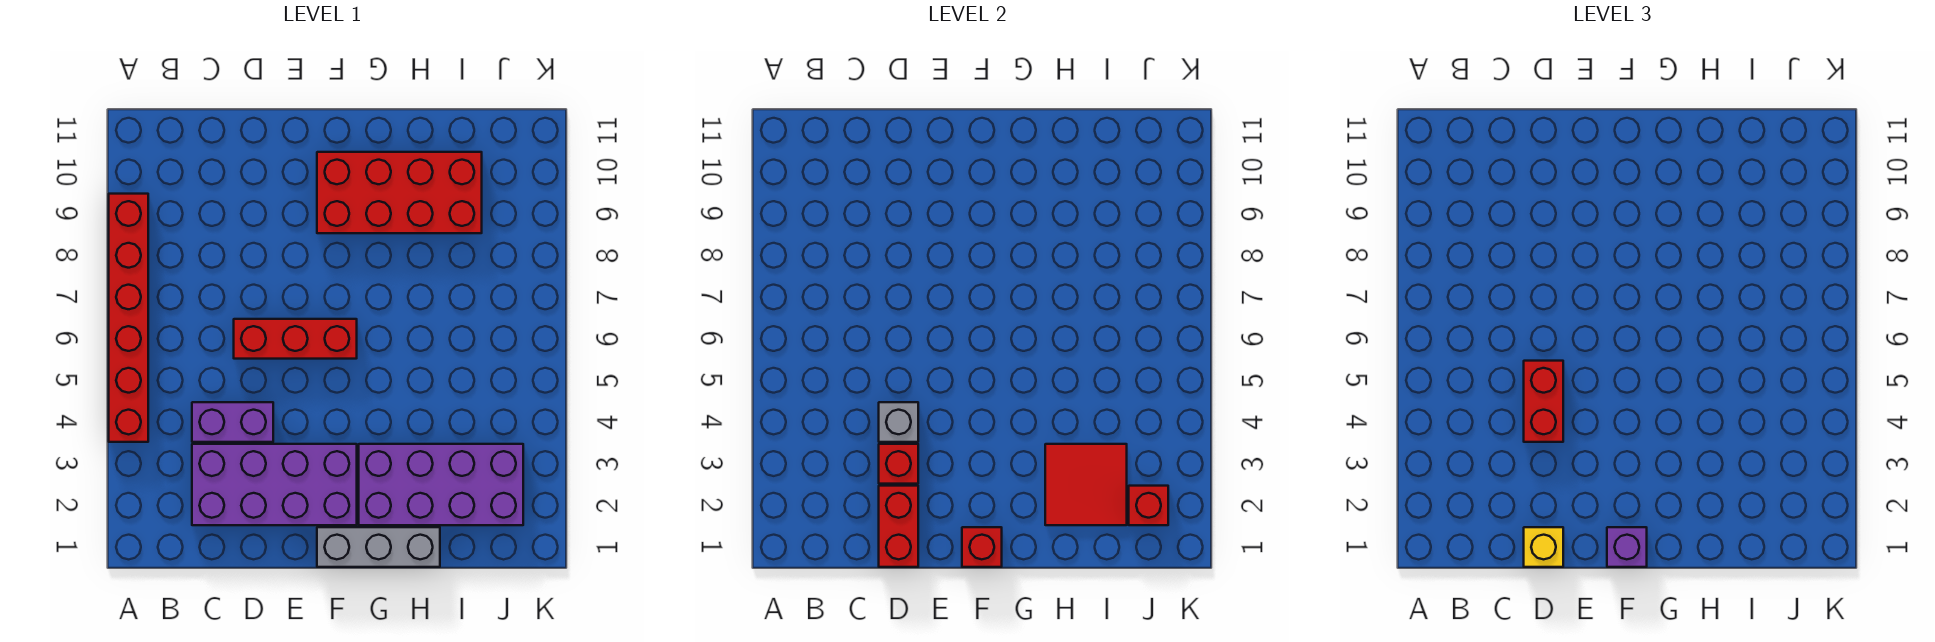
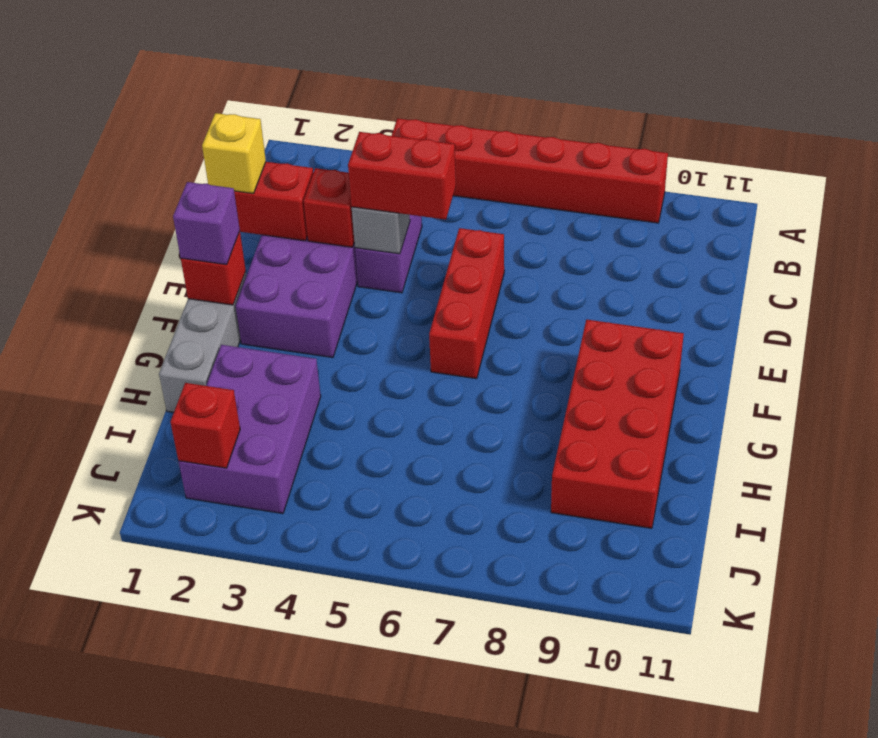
purple 2x4 brick [359,444,523,525] -> purple 2x3 brick [179,345,321,514]
red 2x2 tile [1045,444,1127,525] -> none

